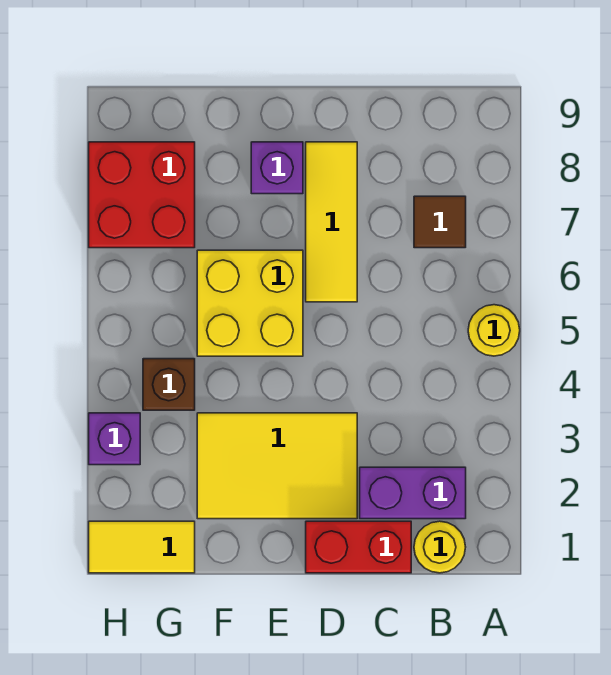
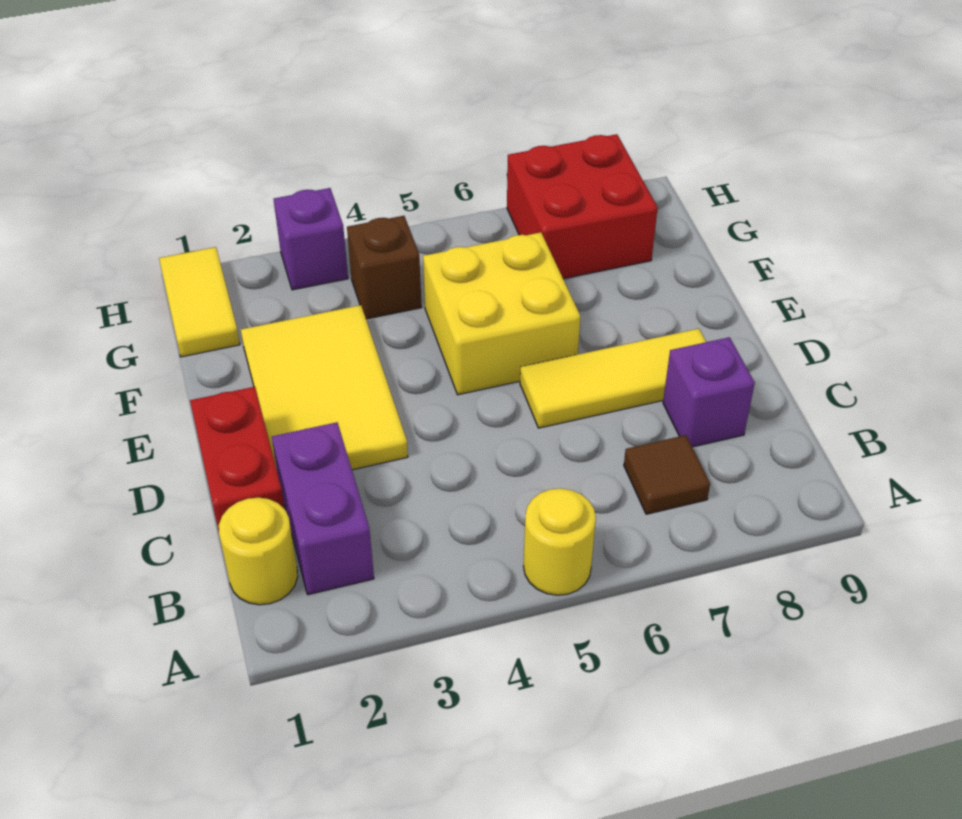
purple 1x1 brick [251,142,303,194] -> purple 1x1 brick moved to [663,337,755,447]

